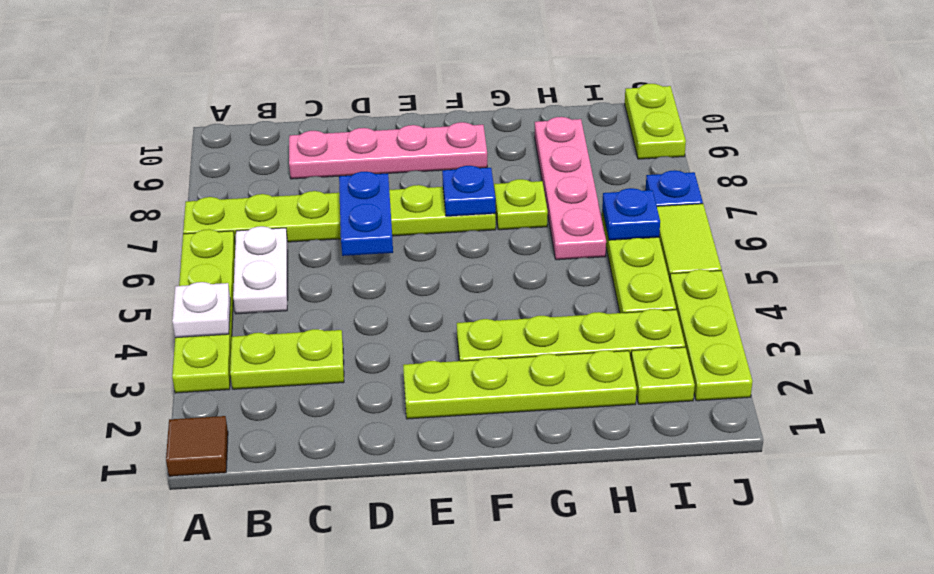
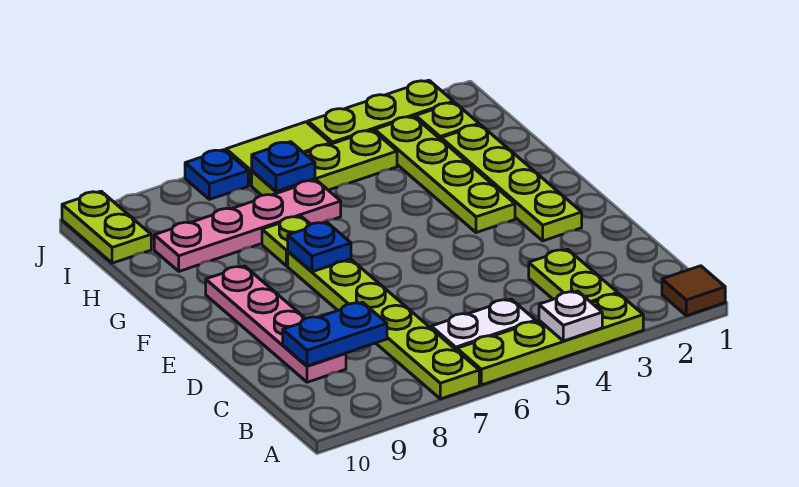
blue 1x2 plate [339,172,393,256] -> blue 1x2 plate moved to [283,302,387,366]
lime 1x2 plate [625,84,686,159] -> lime 1x2 plate turned to [62,191,151,263]

